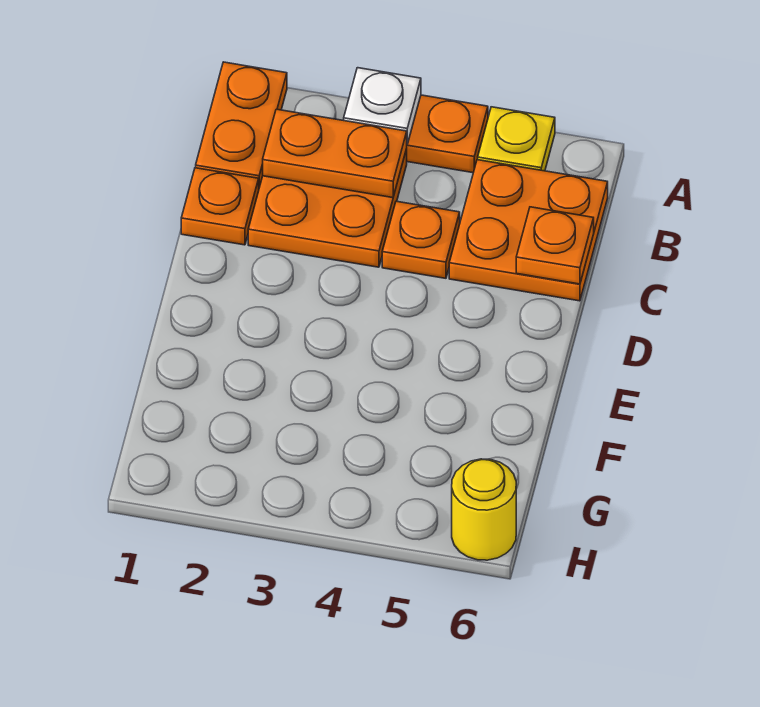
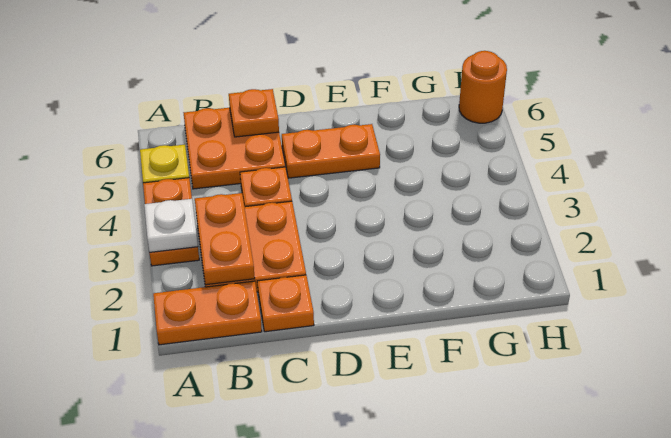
none -> orange 1x2 plate [282,124,380,178]
yellow 1x1 round brick [452,459,516,560] -> orange 1x1 round brick [459,51,507,123]

